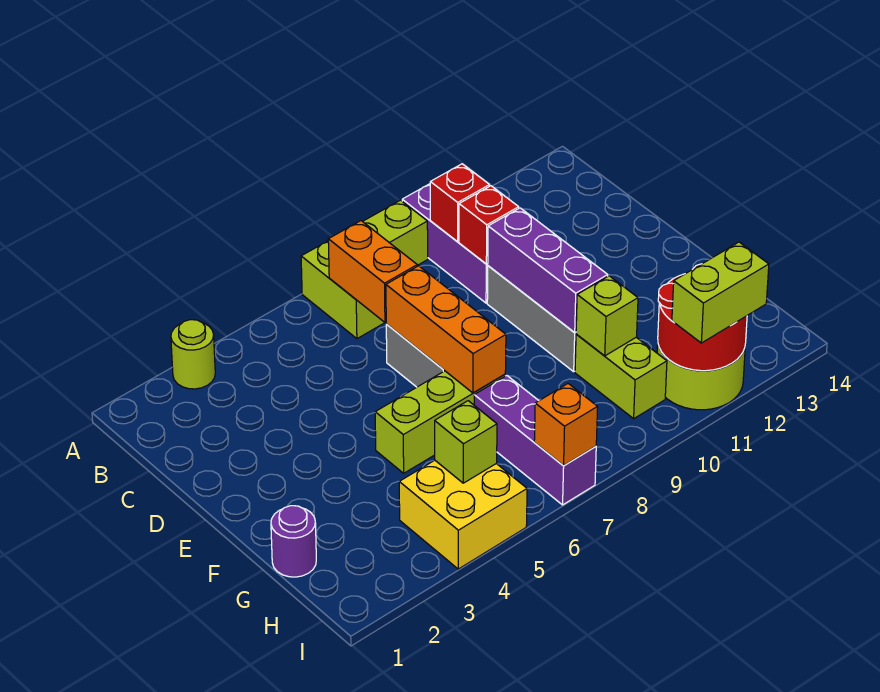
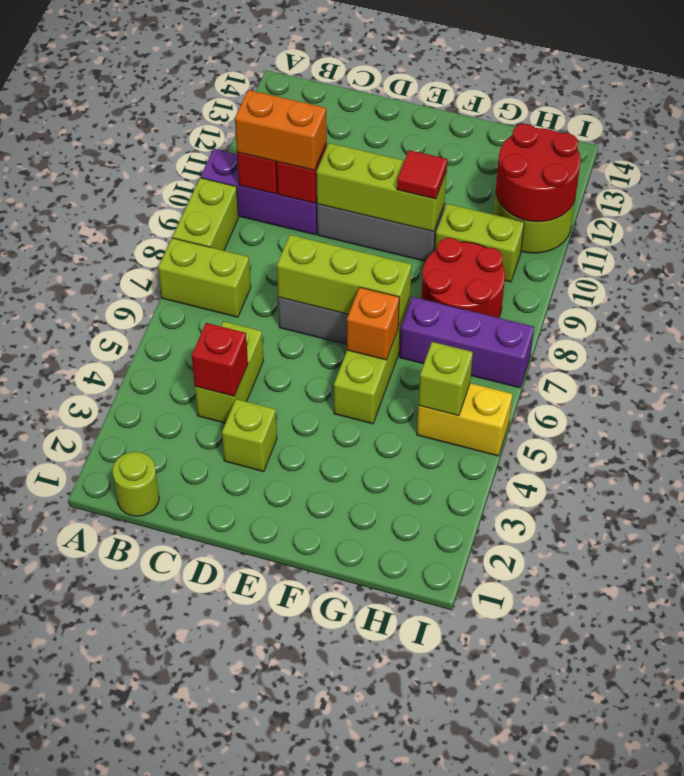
lime 1x1 round brick [171,320,215,389] -> lime 1x1 round brick moved to [112,452,159,516]
orange 1x2 brick [328,221,417,322] -> orange 1x2 brick moved to [235,90,327,170]
none -> red 1x1 brick [192,323,248,396]
orange 1x3 brick [386,266,506,393] -> lime 1x3 brick [277,235,412,326]
purple 1x3 brick [488,208,608,333] -> lime 1x3 brick [316,143,447,232]
none -> red 1x1 tile [397,150,447,199]
purple 1x1 round brick [271,506,316,577] -> none
none -> red 2x2 round brick [421,238,505,318]
lime 1x1 brick [576,276,638,356] -> lime 1x1 brick moved to [222,399,277,472]
yellow 2x2 brick [399,460,527,569] -> yellow 1x2 brick [417,383,513,456]
orange 1x1 brick [534,384,598,466] -> orange 1x1 brick moved to [347,287,399,360]
lime 1x2 brick [672,242,769,343] -> lime 1x2 brick moved to [195,321,264,423]

